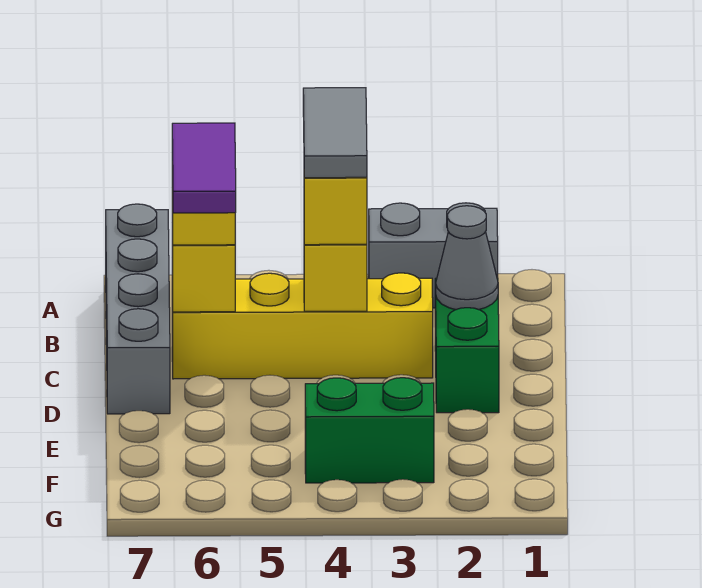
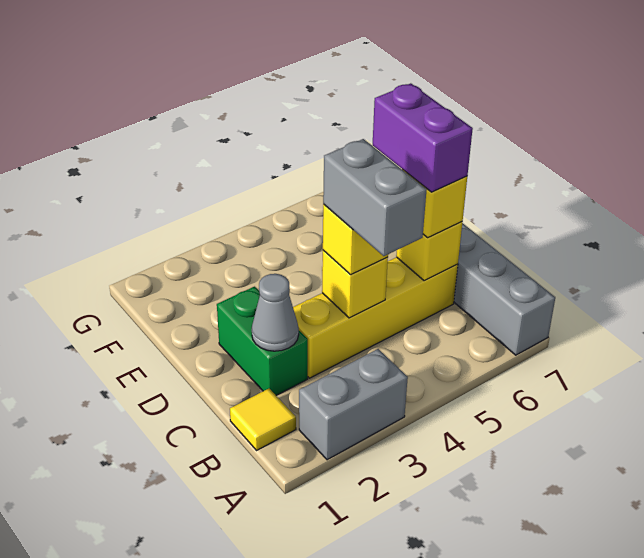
none -> yellow 1x1 tile [230,389,296,450]
grey 1x2 tile [303,88,367,178] -> grey 1x2 brick [323,139,427,256]
purple 1x2 tile [172,123,236,213] -> purple 1x2 brick [373,83,473,192]
green 1x2 brick [305,378,434,483] -> none

